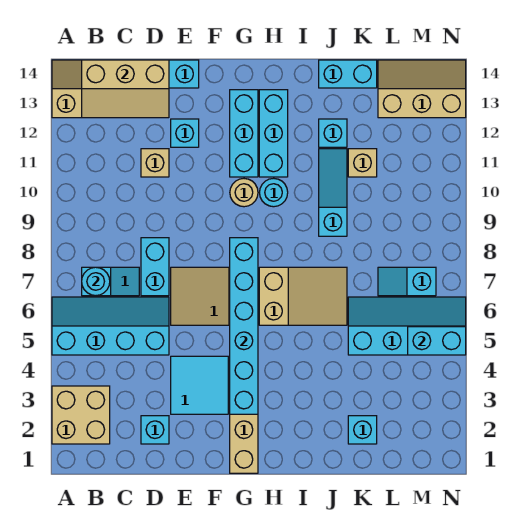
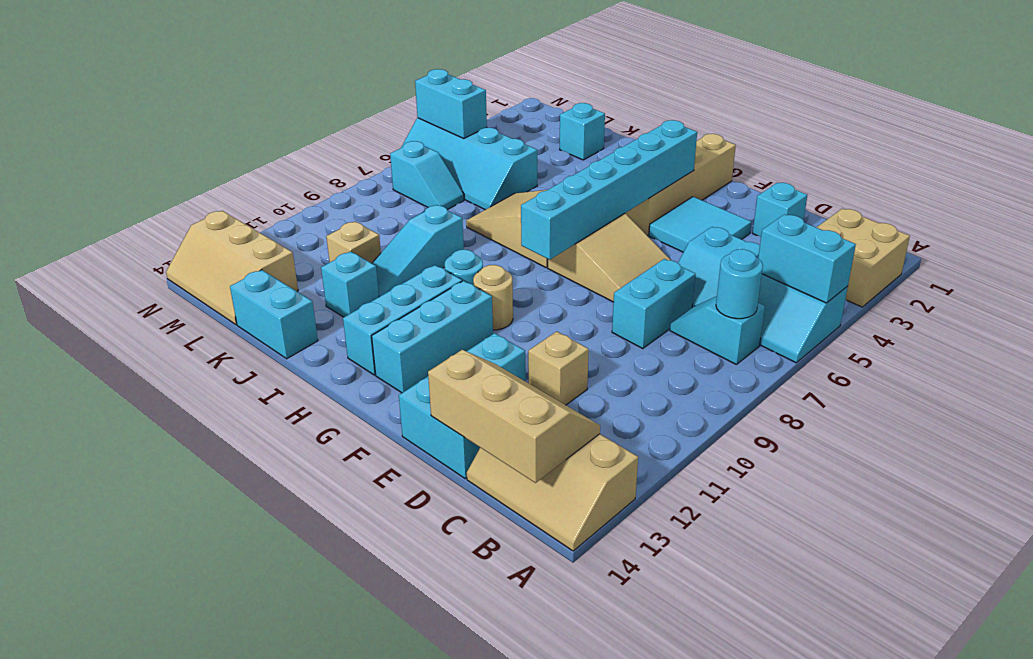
none -> cyan 1x2 brick [758,214,856,303]

